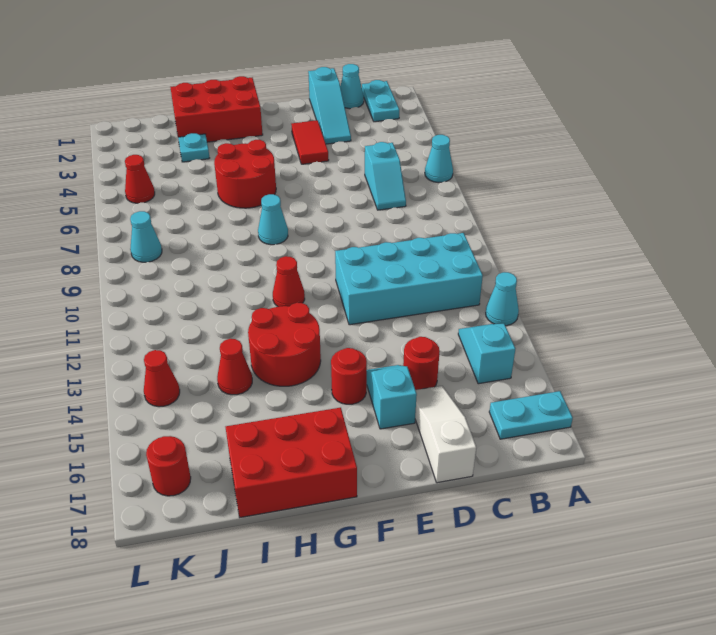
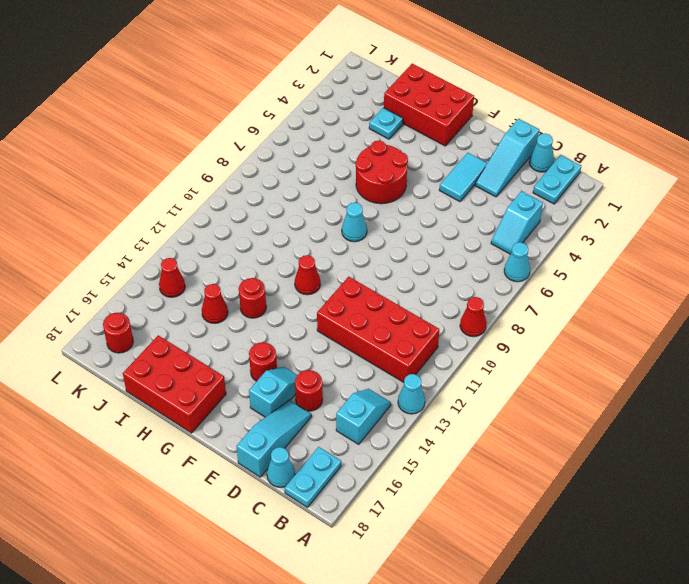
cyan 1x2 plate [489,391,573,439] -> cyan 1x2 plate turned to [285,447,341,507]
cyan 2x4 brick [335,233,483,325] -> red 2x4 brick [317,277,439,382]
cyan 1x2 slope [365,142,406,210] -> cyan 1x2 slope moved to [491,191,543,254]
white 1x3 slope [415,386,476,483] -> cyan 1x3 slope [237,400,311,477]
red 1x2 tile [291,120,329,164] -> cyan 1x2 tile [439,153,487,202]
red 2x2 round brick [248,303,321,386] -> red 1x1 round brick [239,278,266,318]
red 1x1 cone [125,155,155,203] -> red 1x1 cone moved to [460,297,487,337]
cyan 1x1 cone [130,211,162,262] -> cyan 1x1 cone moved to [267,447,295,487]

